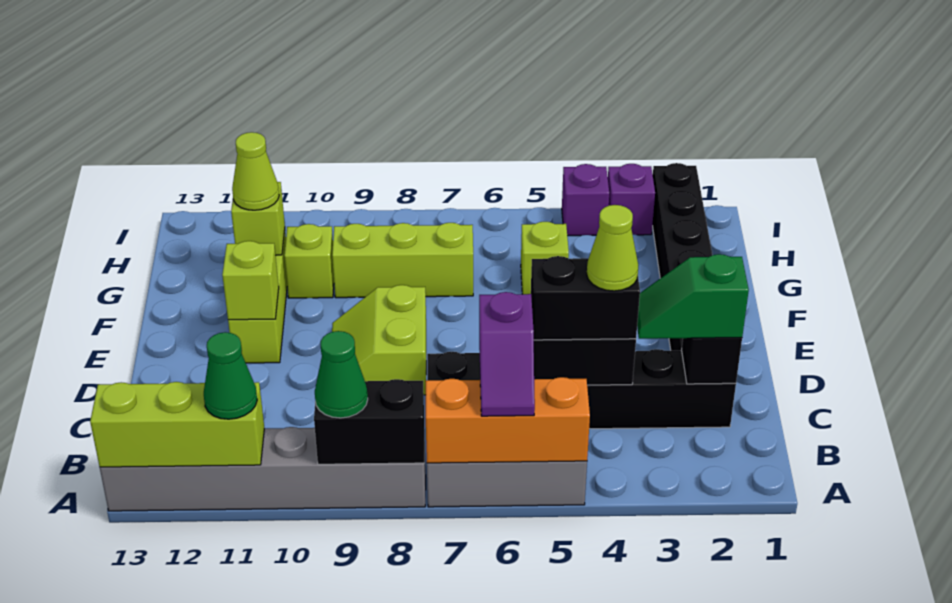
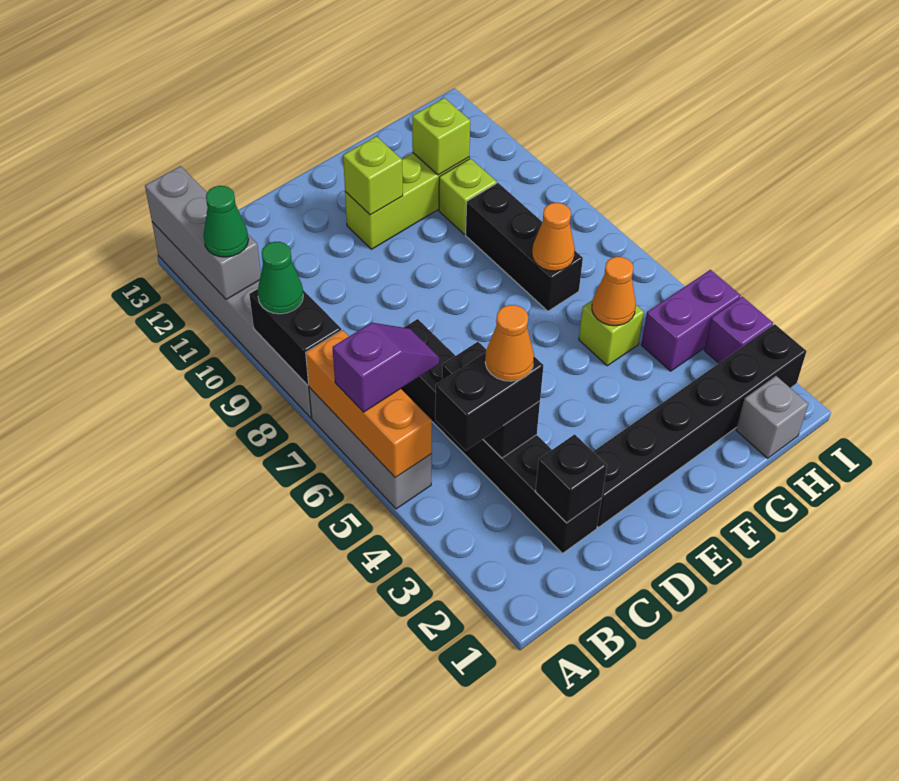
purple 1x2 slope [479,292,535,416] -> purple 1x2 slope turned to [333,323,439,412]
lime 1x3 brick [90,382,264,467] -> grey 1x3 brick [145,166,261,299]
green 1x2 slope [637,254,749,339] -> none
black 1x2 brick [531,256,640,340] -> black 1x2 brick turned to [435,352,544,450]
lime 1x1 cone [587,205,639,291] -> orange 1x1 cone [485,305,534,381]
lime 2x2 slope [332,285,426,395] -> none
none -> orange 1x1 cone [592,257,636,326]
lime 1x3 brick [332,223,473,298] -> black 1x3 brick [466,183,583,311]
none -> orange 1x1 cone [532,203,575,271]
lime 1x1 cone [232,132,279,210] -> none
none -> grey 1x1 brick [736,376,808,458]
purple 1x1 brick [562,164,609,236] -> purple 1x2 brick [641,270,741,371]

